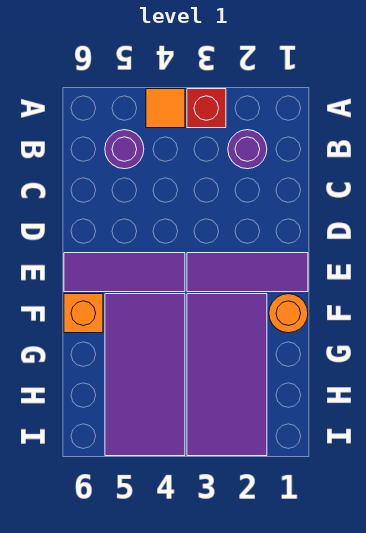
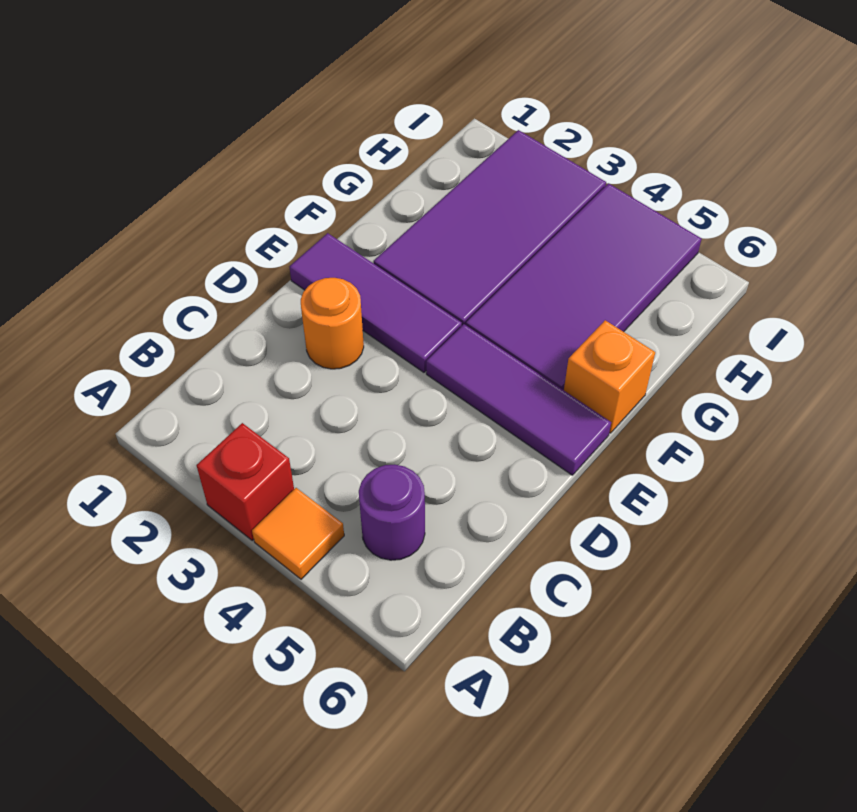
purple 1x1 round brick [228,130,267,169] -> none
orange 1x1 round brick [269,294,308,333] -> orange 1x1 round brick moved to [301,278,364,369]

